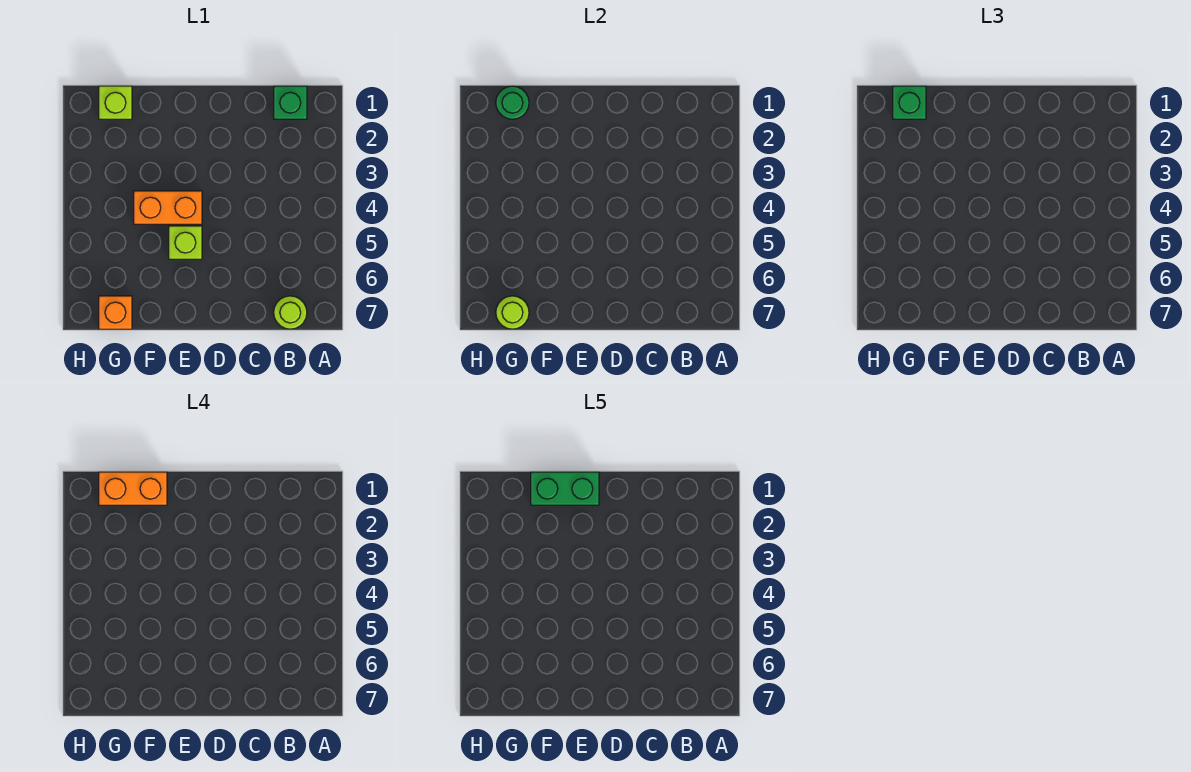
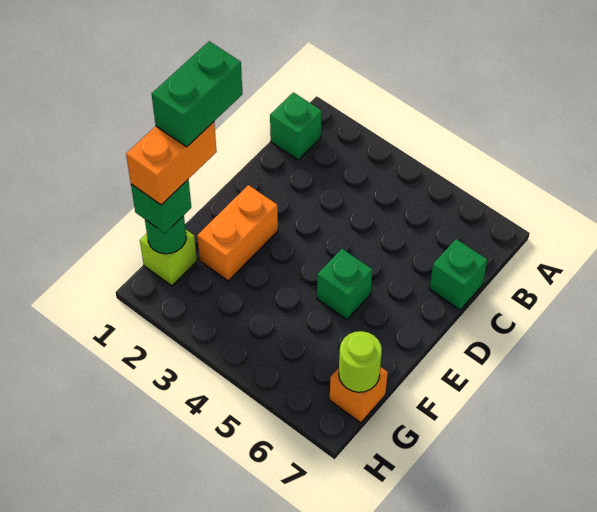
lime 1x1 round brick [274,296,307,329] -> none
none -> green 1x1 brick [430,239,488,310]
orange 1x2 brick [134,191,202,224] -> orange 1x2 brick moved to [197,185,278,281]
lime 1x1 brick [169,226,202,259] -> green 1x1 brick [317,249,372,320]

